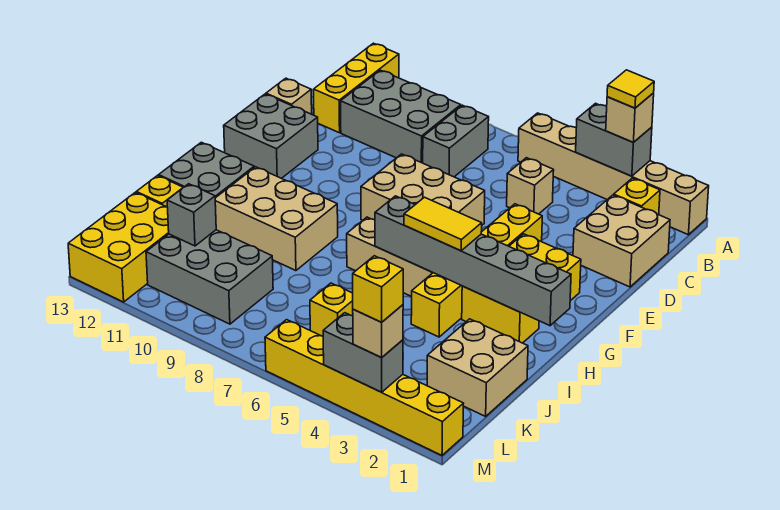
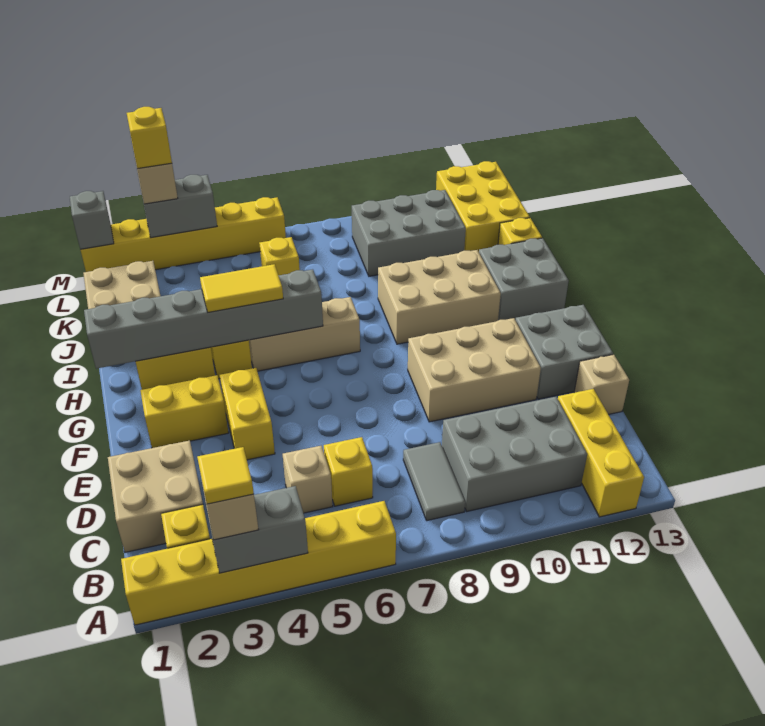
tan 1x6 brick [518,113,709,235] -> yellow 1x6 brick [121,501,396,625]
grey 1x2 brick [423,105,489,177] -> grey 1x2 tile [403,442,465,521]
none -> yellow 1x1 brick [324,437,373,506]
tan 2x3 brick [361,154,485,225] -> tan 2x3 brick moved to [408,318,541,422]
grey 1x1 brick [167,184,216,246] -> grey 1x1 brick moved to [70,191,114,249]

